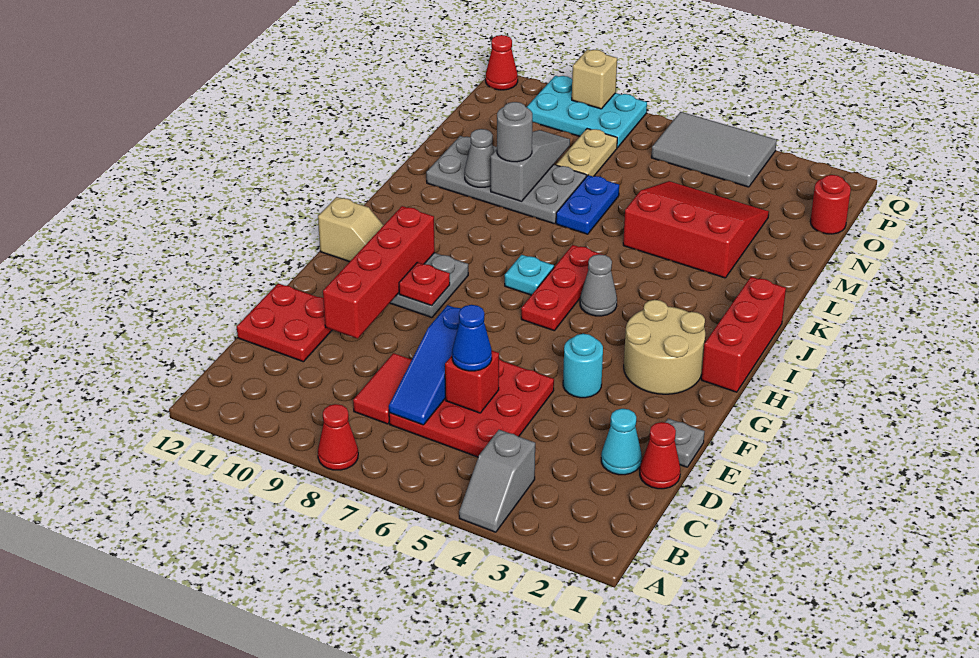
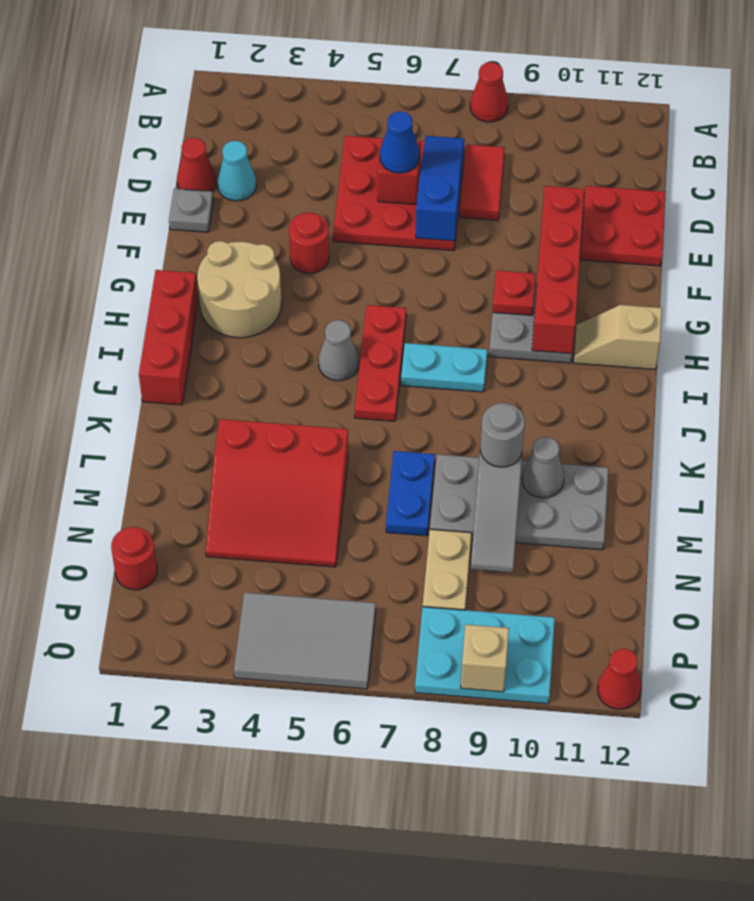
grey 1x2 slope [459,430,535,532] -> none
cyan 1x1 round brick [563,334,603,398] -> red 1x1 round brick [289,213,329,274]
cyan 1x1 plate [505,255,554,295] -> cyan 1x2 plate [401,343,487,392]

